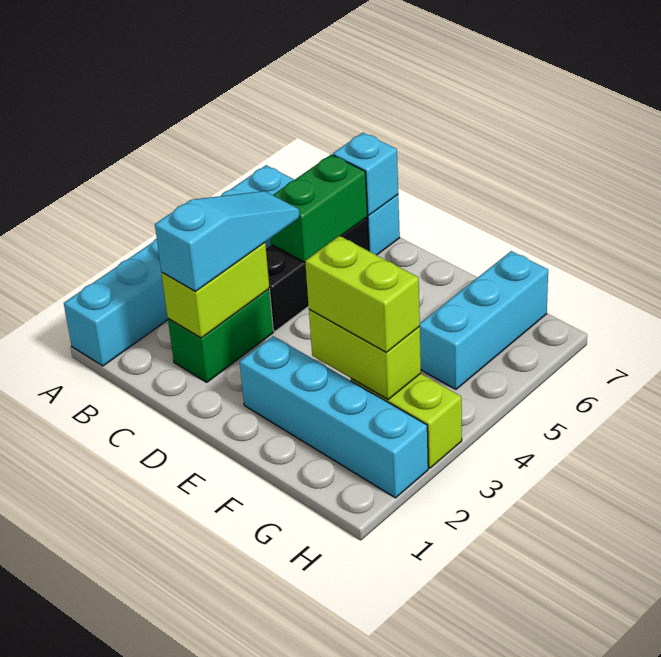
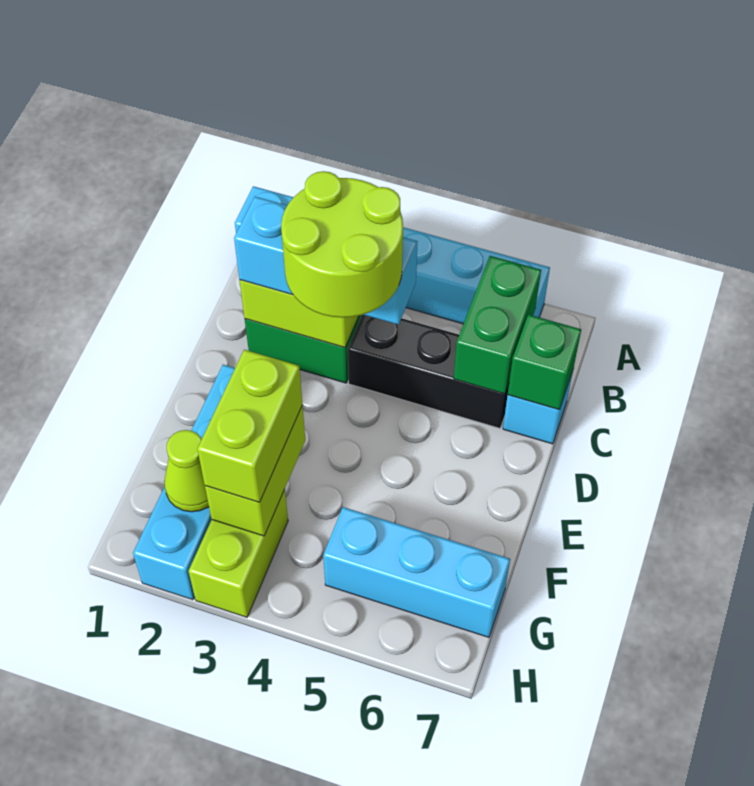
cyan 1x3 slope [155,191,300,291] -> cyan 1x3 brick [234,197,418,325]
none -> lime 2x2 round brick [281,171,403,318]
green 1x2 brick [271,154,367,262] -> green 1x2 brick turned to [454,256,541,394]
cyan 1x1 brick [333,133,398,215] -> green 1x1 brick [508,315,581,410]
none -> lime 1x1 cone [164,430,209,512]

